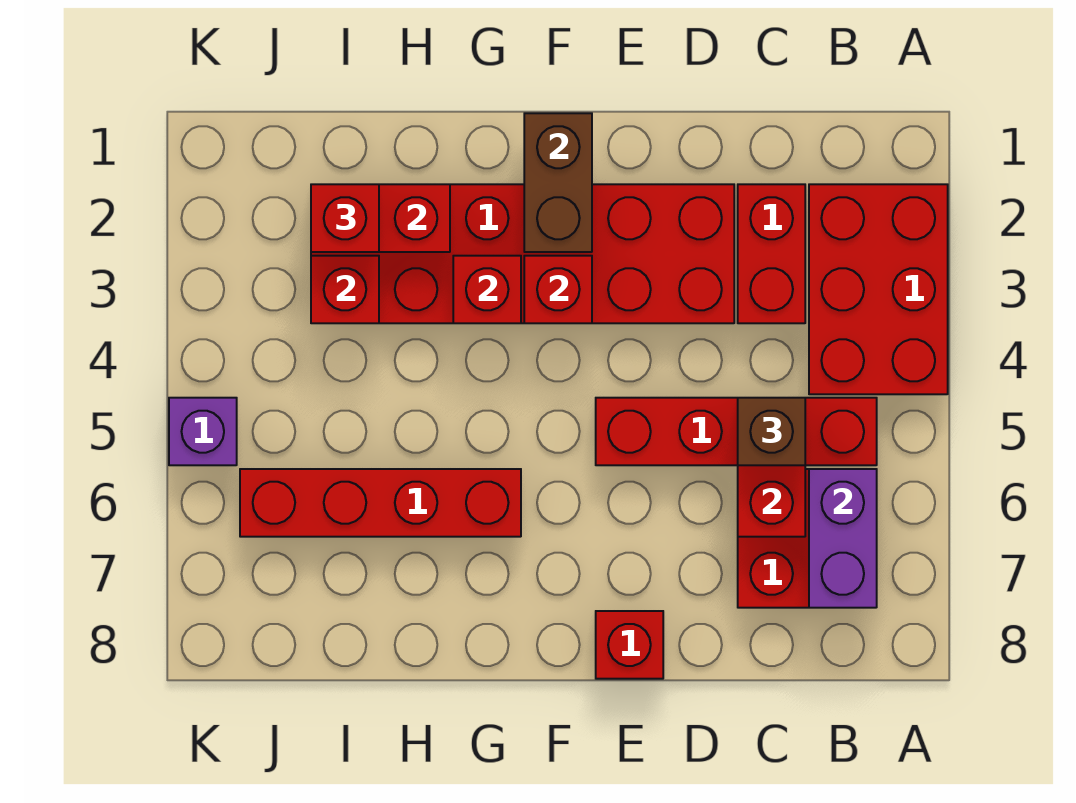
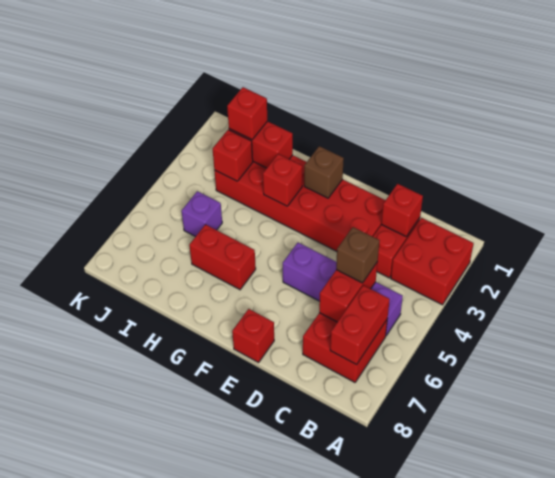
red 2x3 brick [809,184,948,394] -> red 2x2 brick [391,218,474,305]
red 1x4 brick [596,398,877,465] -> purple 1x4 brick [283,243,403,336]
purple 1x2 brick [809,469,877,608] -> red 1x2 brick [330,285,390,365]
brown 1x2 brick [524,113,592,252] -> brown 1x1 brick [304,146,344,198]
red 1x1 brick [524,256,592,323] -> red 1x1 brick moved to [381,184,423,237]
red 1x4 brick [240,469,521,537] -> red 1x2 brick [189,225,256,290]
purple 1x1 brick [169,398,237,465] -> purple 1x1 brick moved to [182,191,222,237]

